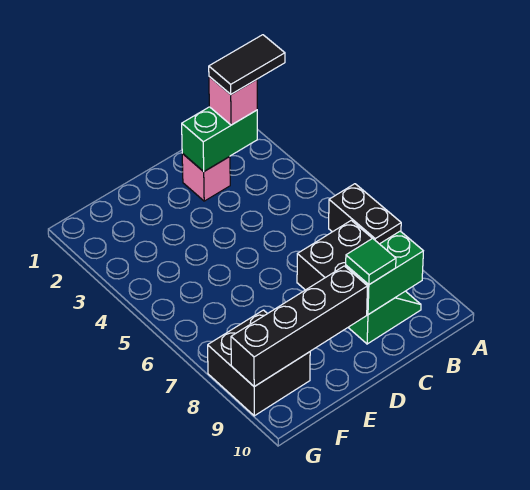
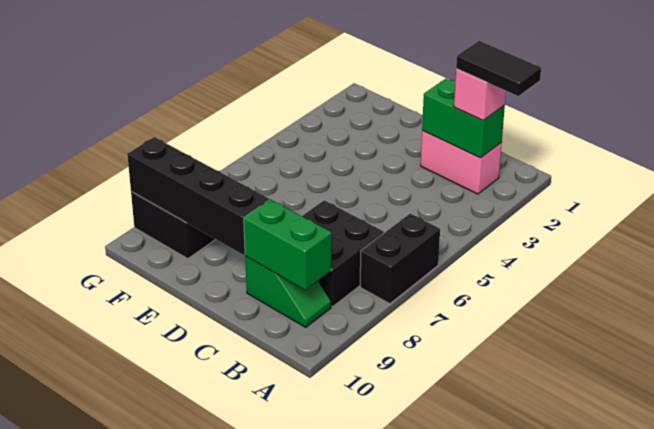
pink 1x1 brick [182,154,230,201] -> pink 1x2 brick [421,131,502,194]
green 1x1 tile [346,238,396,285] -> none

